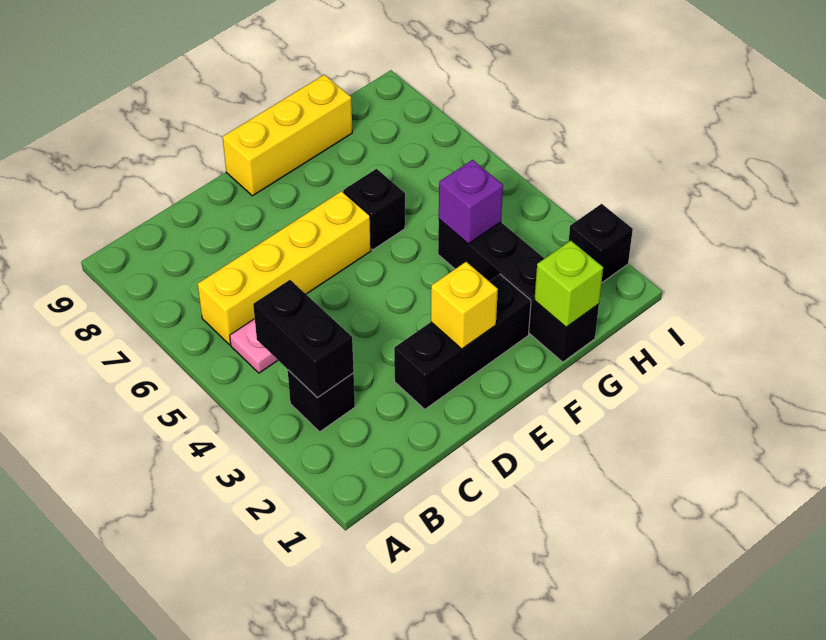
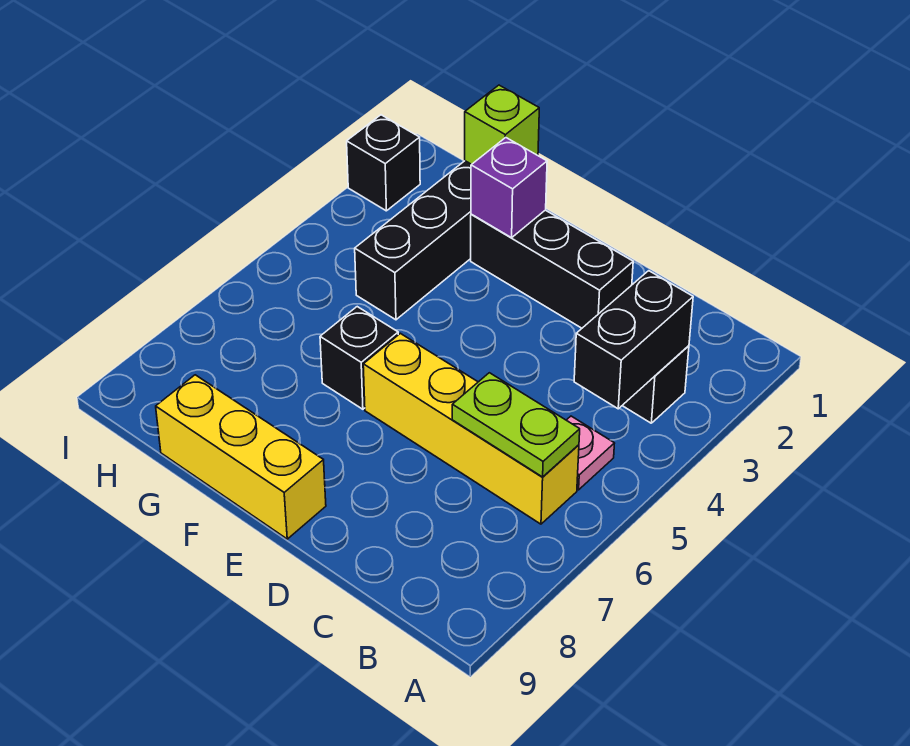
none -> lime 1x2 plate [452,373,580,477]
yellow 1x1 brick [431,262,498,349] -> none
purple 1x1 brick [439,160,503,244] -> purple 1x1 brick moved to [471,137,547,238]

